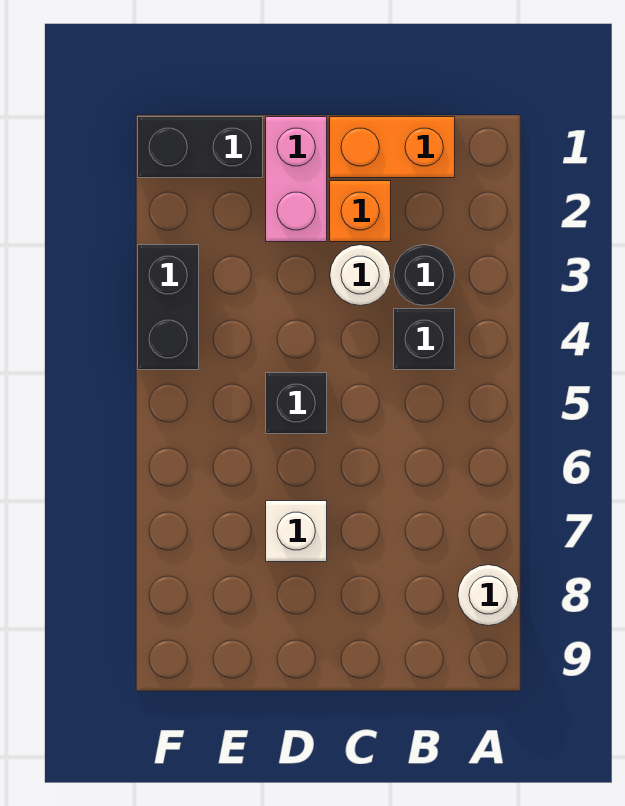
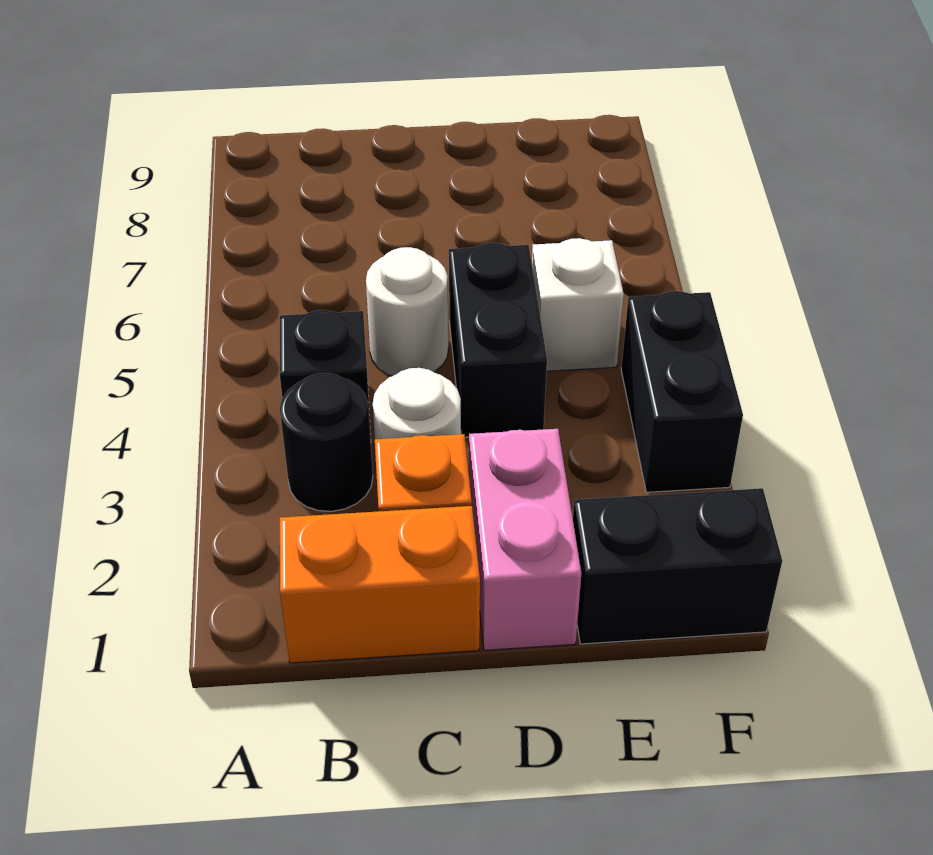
white 1x1 round brick [458,565,519,626] -> white 1x1 round brick moved to [366,247,448,376]
black 1x1 brick [266,373,327,434] -> black 1x2 brick [449,243,547,437]
white 1x1 brick [266,501,327,562] -> white 1x1 brick moved to [532,238,624,371]

